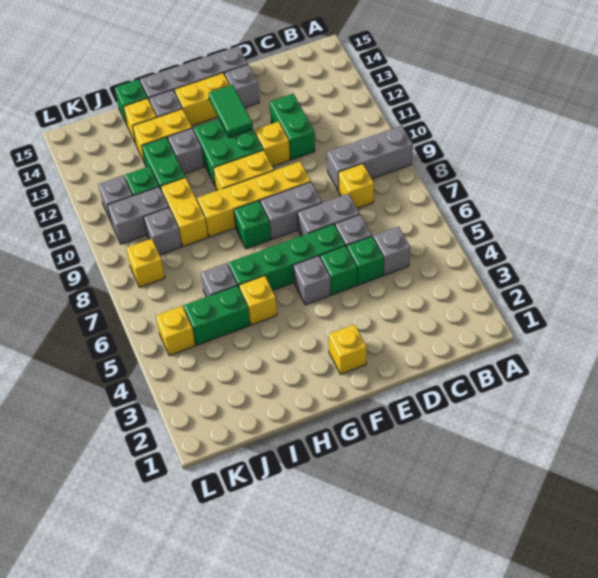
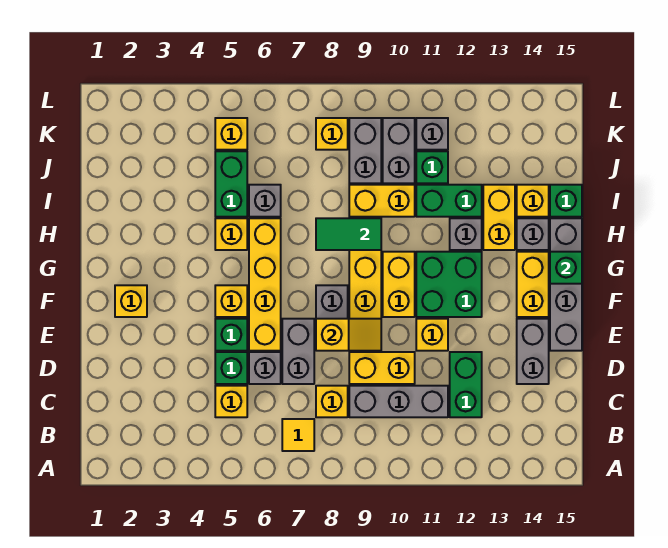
grey 1x3 brick [327,126,413,191] -> grey 1x3 brick turned to [349,386,448,417]
none -> yellow 1x1 tile [282,419,314,451]
grey 1x1 brick [373,227,410,275] -> yellow 1x1 brick [215,386,247,417]
none -> yellow 1x2 brick [349,352,415,384]
green 1x2 brick [270,94,315,160] -> green 1x2 brick turned to [450,352,482,417]
green 1x4 brick [228,224,345,291] -> yellow 1x4 brick [249,218,281,351]
none -> yellow 1x2 slope [316,319,381,351]
grey 1x1 brick [225,65,259,108] -> grey 1x2 brick [517,319,549,384]
grey 1x1 brick [293,256,330,305] -> yellow 1x1 brick [215,285,247,317]
green 1x2 tile [208,85,253,137] -> green 1x2 tile moved to [316,218,381,250]
green 1x1 brick [234,201,271,249] -> green 1x1 brick moved to [550,252,582,284]
grey 1x1 brick [144,208,182,255] -> grey 1x2 brick [349,118,381,183]

